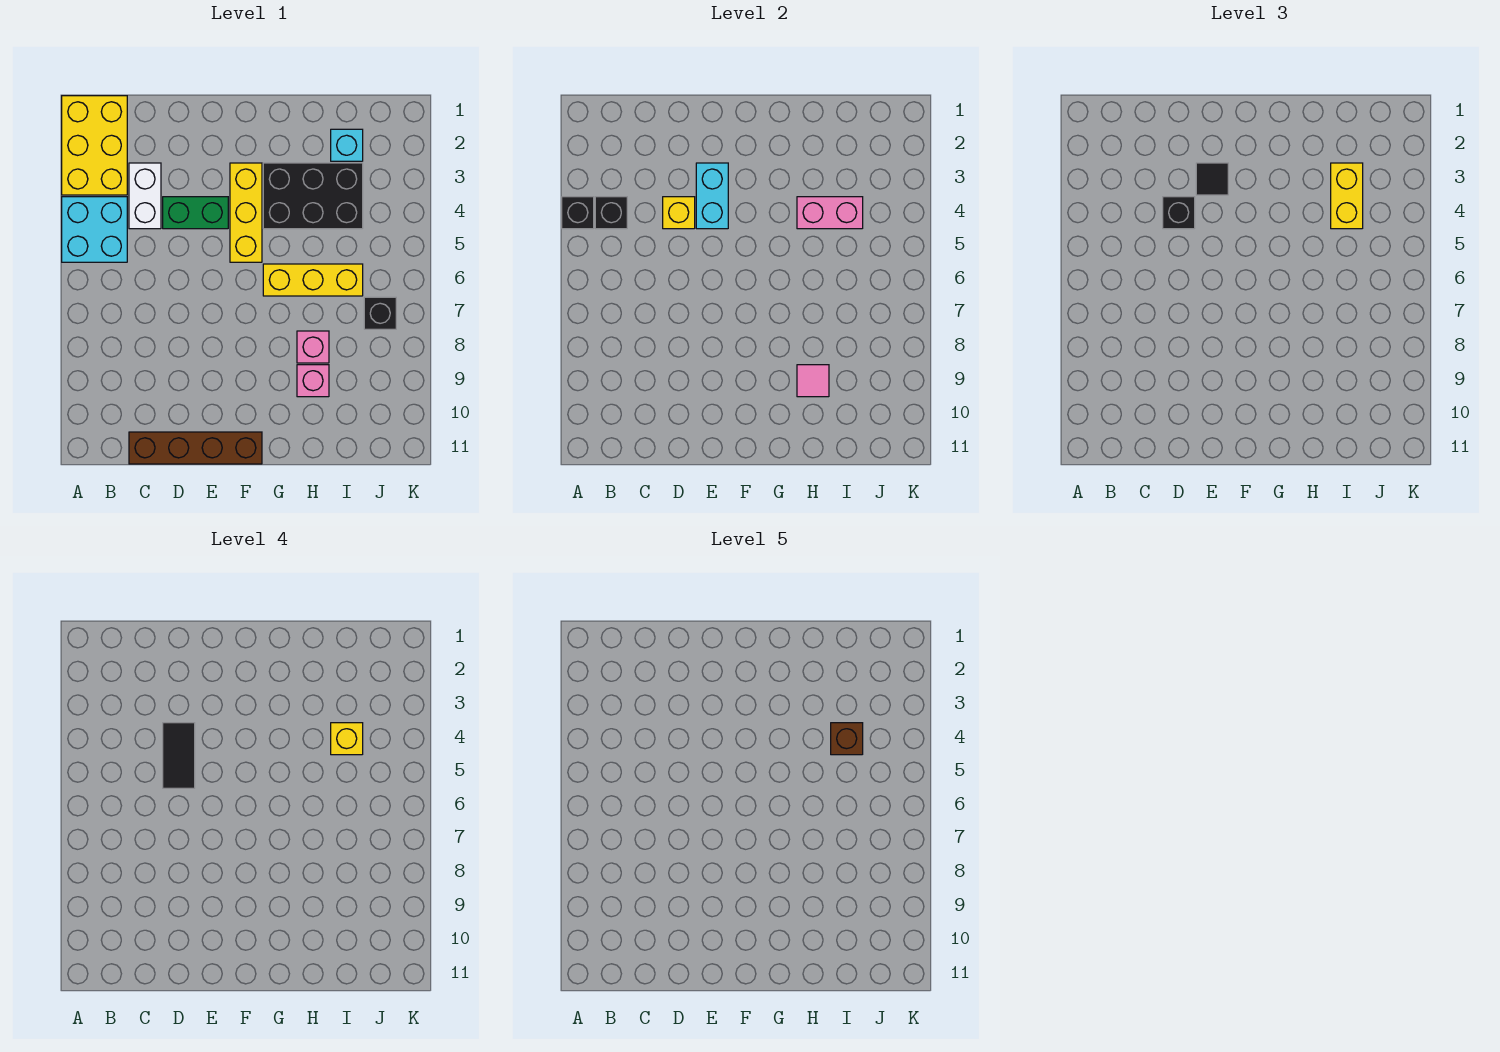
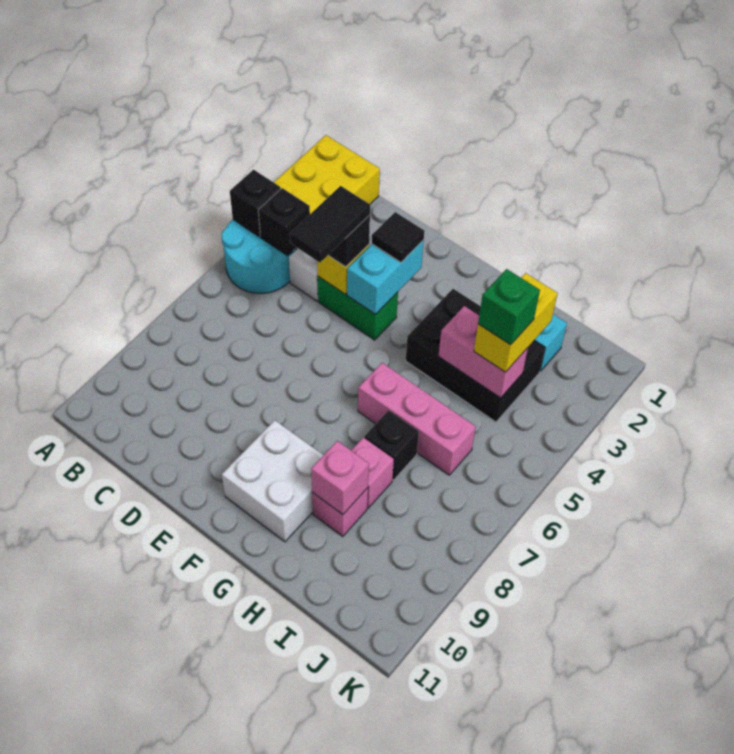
cyan 2x2 brick [62,197,127,262] -> cyan 2x2 round brick [221,220,296,293]
brown 1x4 brick [129,432,262,464] -> none
yellow 1x3 brick [230,163,262,262] -> none
none -> white 2x2 brick [222,420,323,542]
yellow 1x3 brick [263,264,363,296] -> pink 1x3 brick [358,363,476,475]
pink 1x1 tile [797,365,829,397] -> pink 1x1 brick [311,441,369,514]
yellow 1x1 brick [331,723,363,755] -> green 1x1 brick [478,269,540,345]
brown 1x1 brick [831,723,863,755] -> none
black 1x1 brick [364,297,396,329] -> black 1x1 brick moved to [364,410,419,480]

